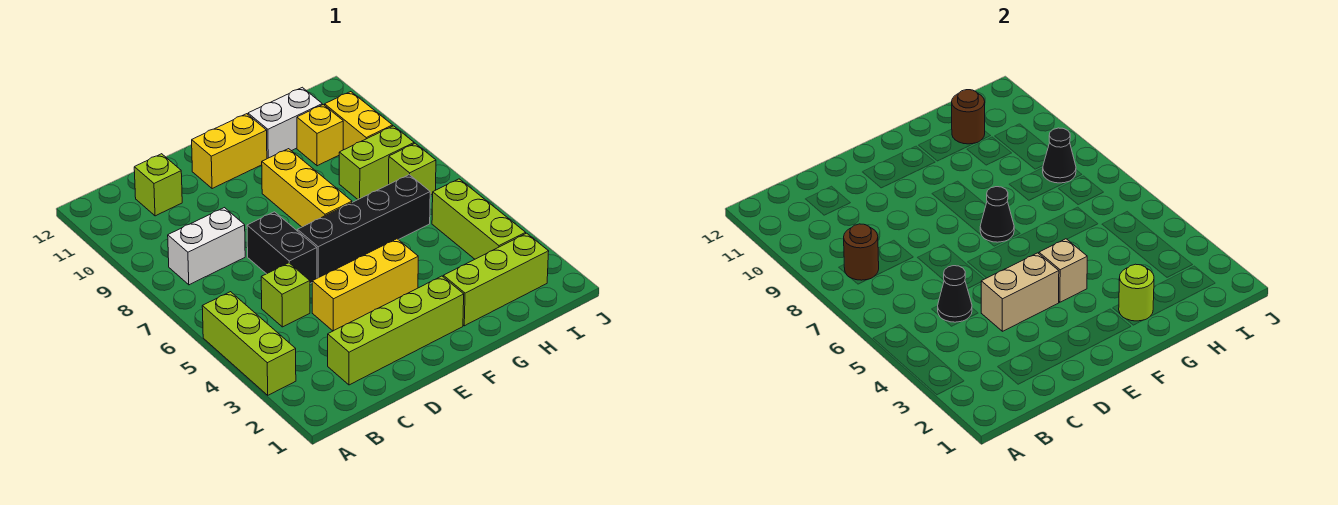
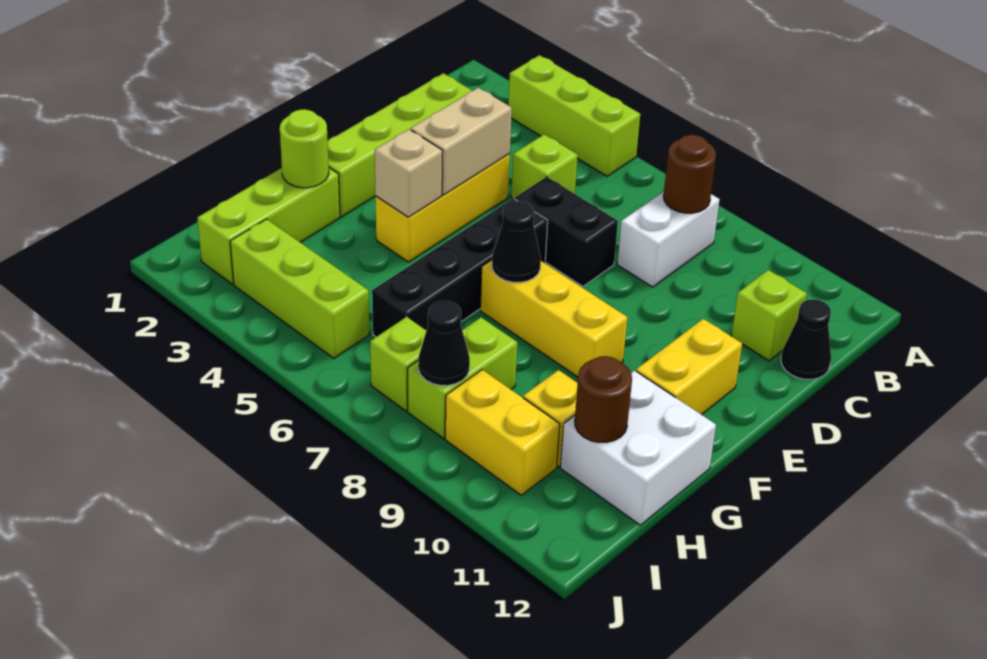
black 1x1 cone [938,266,972,322] -> black 1x1 cone moved to [781,299,831,379]
white 1x2 brick [248,87,322,159] -> white 2x2 brick [560,370,716,525]

